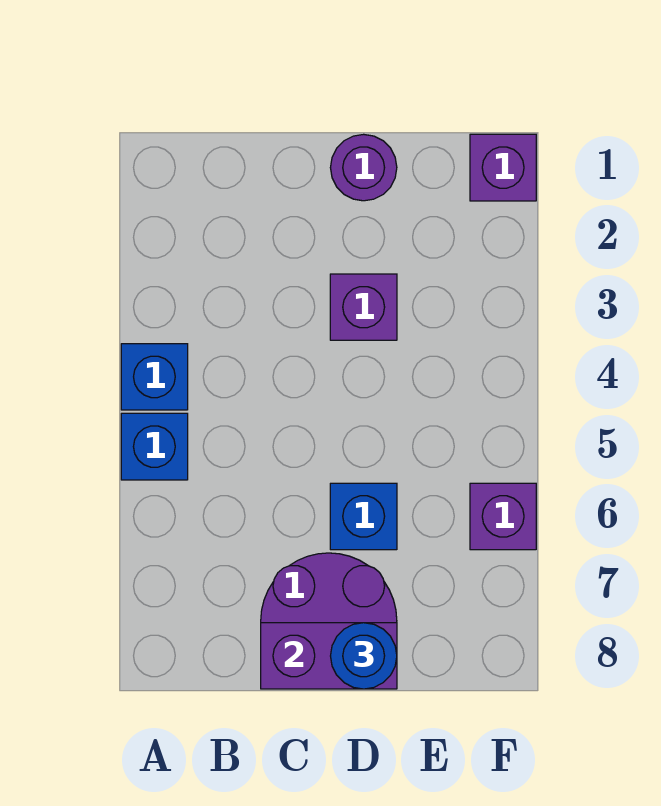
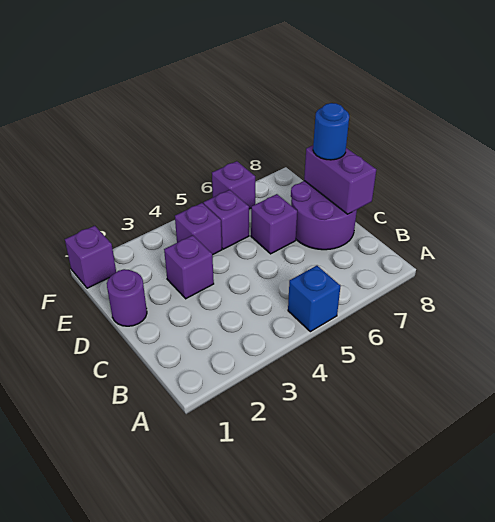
blue 1x1 brick [121,344,188,410] -> none
blue 1x1 brick [330,483,397,550] -> purple 1x1 brick [251,194,297,254]
none -> purple 1x1 brick [175,203,222,255]
none -> purple 1x1 brick [203,190,249,249]

